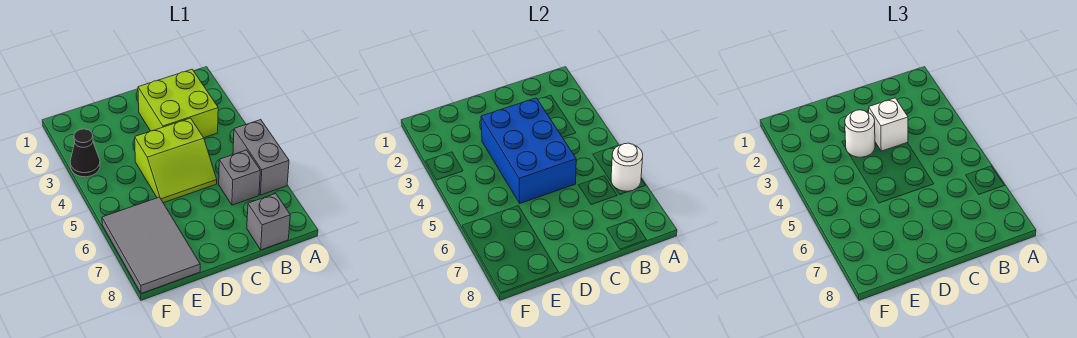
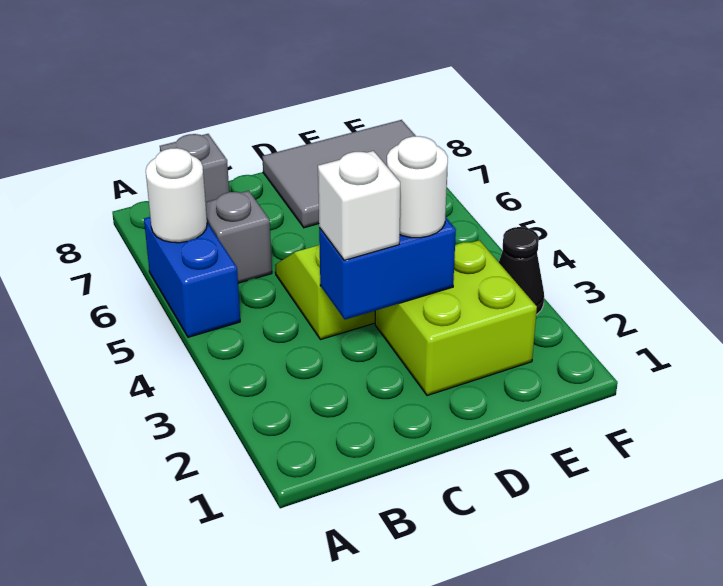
grey 1x2 brick [233,120,289,195] -> blue 1x2 brick [144,217,240,337]
lime 2x2 brick [138,69,218,138] -> lime 2x2 brick moved to [375,240,537,396]
blue 2x3 brick [481,98,576,203] -> blue 1x2 brick [319,217,456,320]
grey 2x3 tile [102,197,200,294] -> grey 2x3 tile turned to [262,120,415,228]

